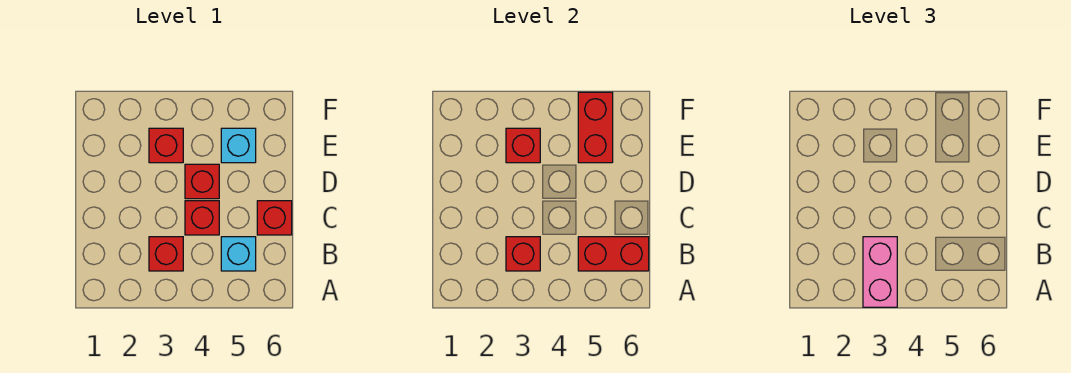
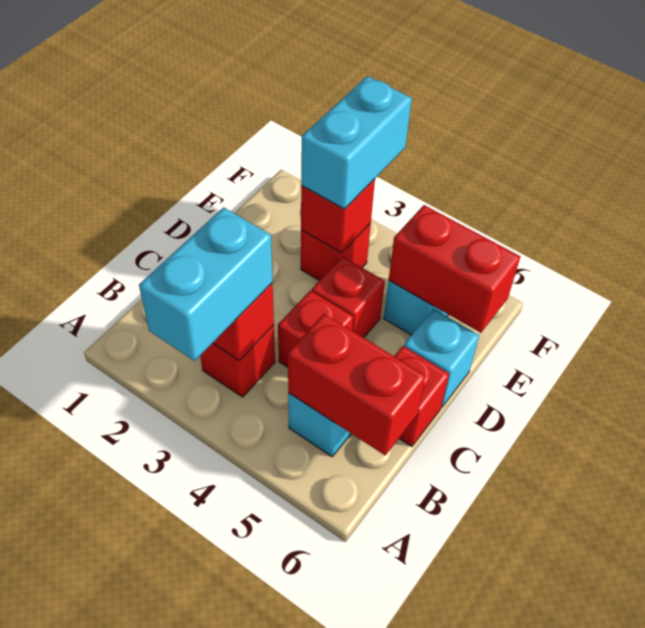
pink 1x2 brick [863,237,897,307] -> cyan 1x2 brick [139,207,273,361]
none -> cyan 1x1 brick [404,309,479,407]
none -> cyan 1x2 brick [301,76,412,209]
red 1x2 brick [578,92,613,163] -> red 1x2 brick turned to [389,205,521,333]

